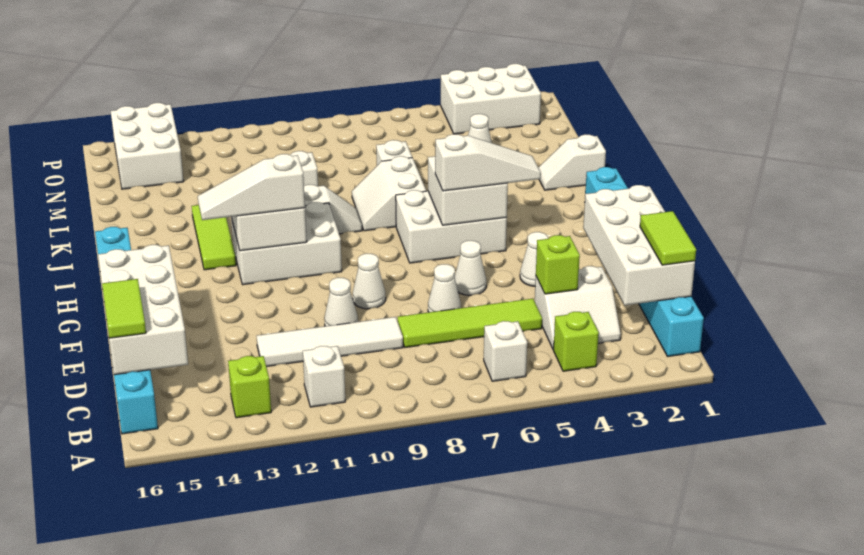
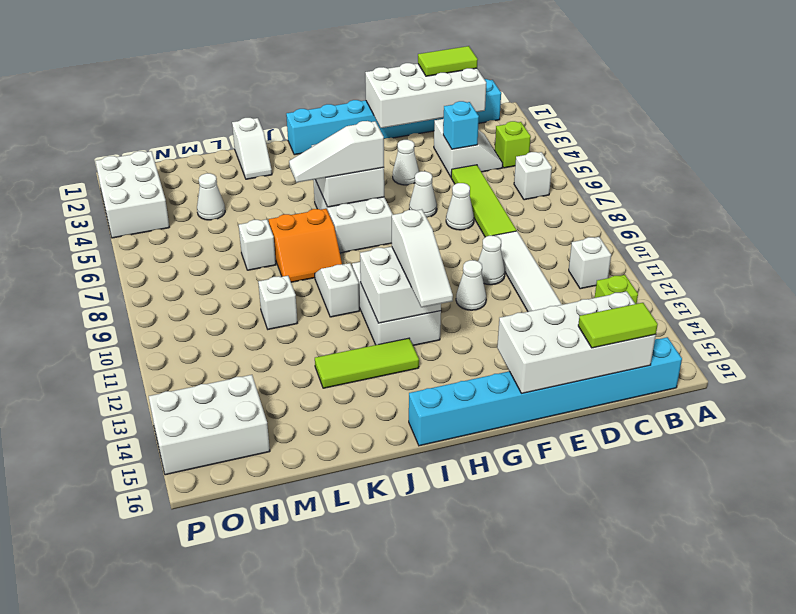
lime 1x1 brick [536,235,580,294] -> cyan 1x1 brick [443,101,479,149]
white 1x1 cone [353,253,386,309] -> white 1x1 cone moved to [456,260,486,310]
white 1x3 slope [435,134,541,191] -> white 1x3 slope turned to [289,121,384,183]
white 2x2 slope [352,156,426,231] -> orange 2x2 slope [269,209,342,282]

